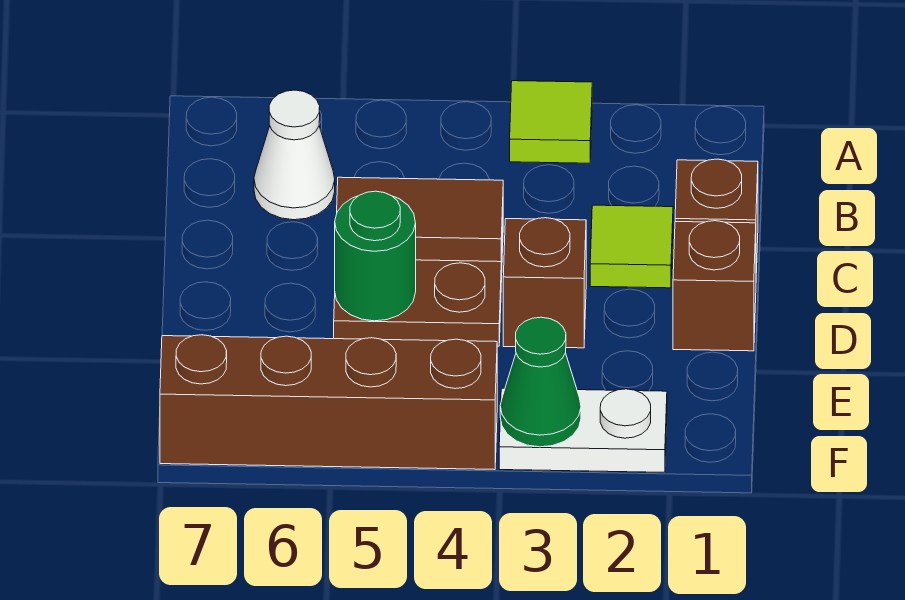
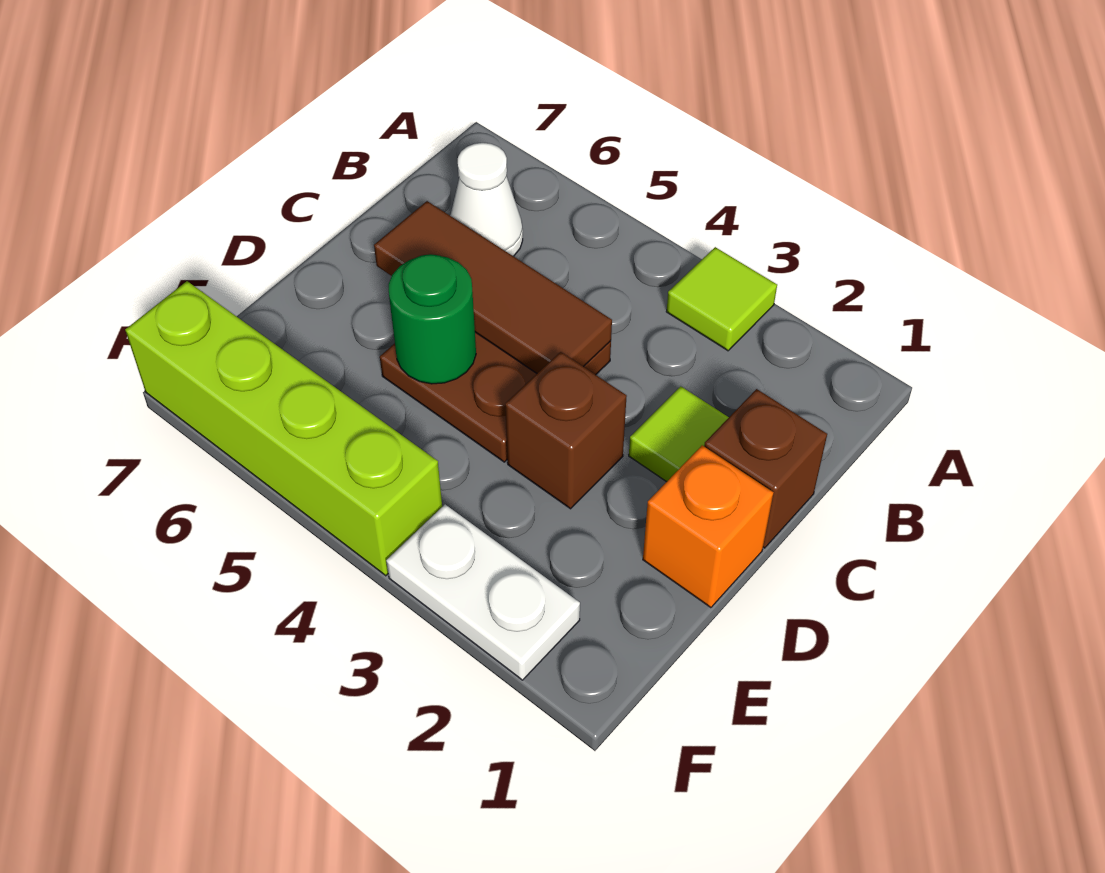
brown 1x2 tile [337,177,503,262] -> brown 1x3 tile [374,201,612,373]
brown 1x1 brick [673,221,756,351] -> orange 1x1 brick [643,445,774,608]
green 1x1 cone [500,317,581,447] -> none
brown 1x4 brick [160,335,497,470] -> lime 1x4 brick [125,281,442,576]

